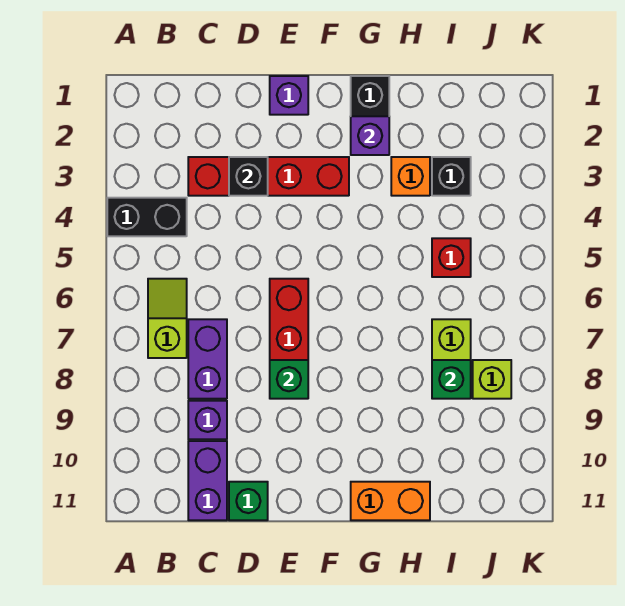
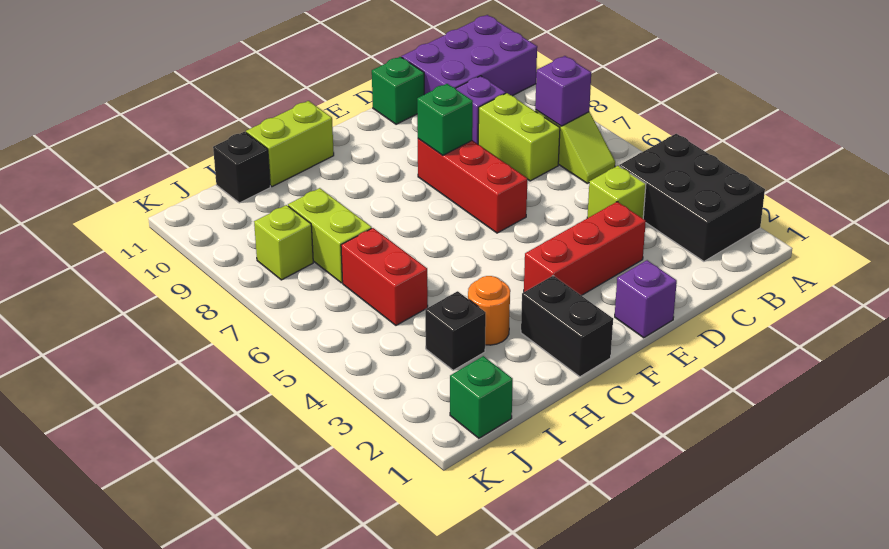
black 1x2 brick [107,198,187,236] -> black 2x3 brick [619,134,765,261]
red 1x4 brick [188,157,349,196] -> red 1x3 brick [524,202,646,296]
none -> lime 1x1 brick [587,166,646,218]
purple 1x2 brick [188,319,227,399] -> lime 1x2 brick [478,93,560,181]
purple 1x2 brick [188,441,227,520] -> purple 2x3 brick [402,15,537,96]
black 1x1 brick [229,157,268,196] -> black 1x1 brick moved to [213,132,270,203]
purple 1x1 brick [351,116,389,155] -> purple 1x1 brick moved to [535,56,591,126]
orange 1x2 brick [351,482,430,520] -> lime 1x2 brick [246,101,334,187]
orange 1x1 brick [391,157,430,196] -> orange 1x1 round brick [468,276,510,345]
red 1x1 brick [432,238,471,277] -> red 1x2 brick [341,228,428,325]
green 1x1 brick [432,360,471,399] -> green 1x1 brick moved to [450,356,513,438]

